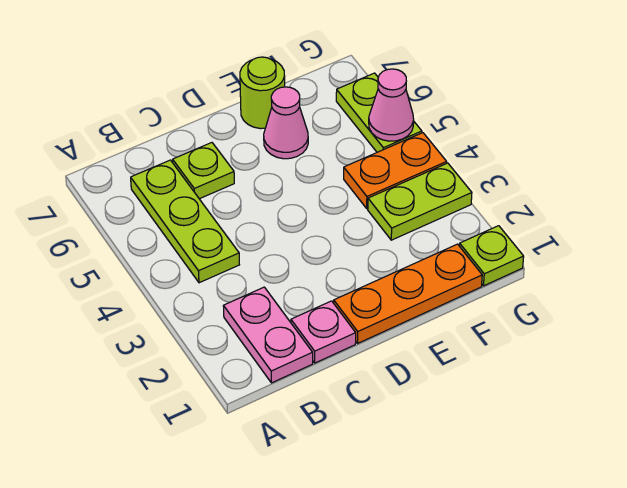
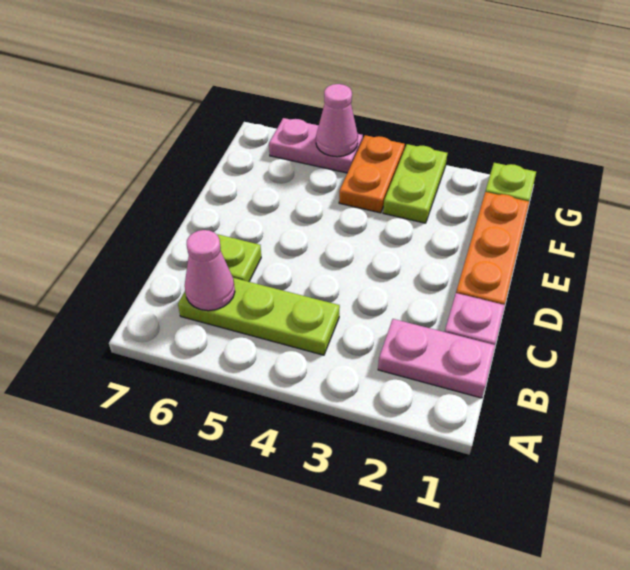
pink 1x1 cone [264,87,308,159] -> pink 1x1 cone moved to [185,230,235,311]
lime 1x1 round brick [240,57,285,129] -> none
lime 1x2 plate [336,73,422,152] -> pink 1x2 plate [269,118,363,173]

